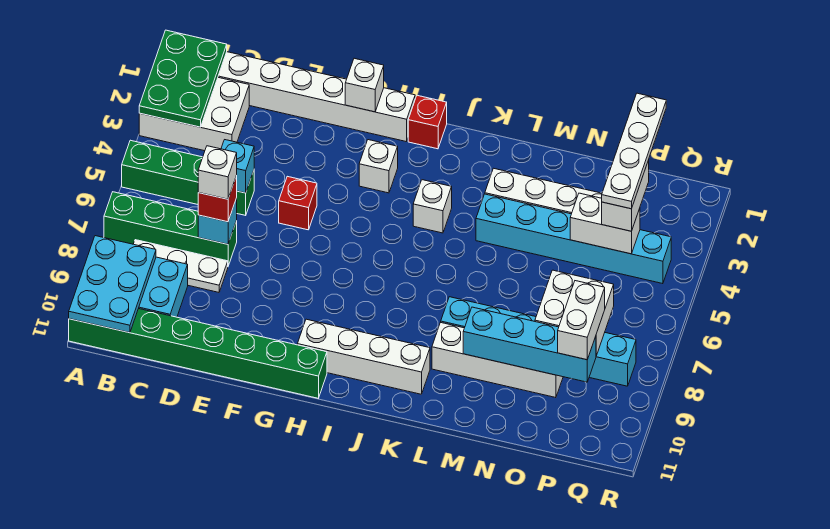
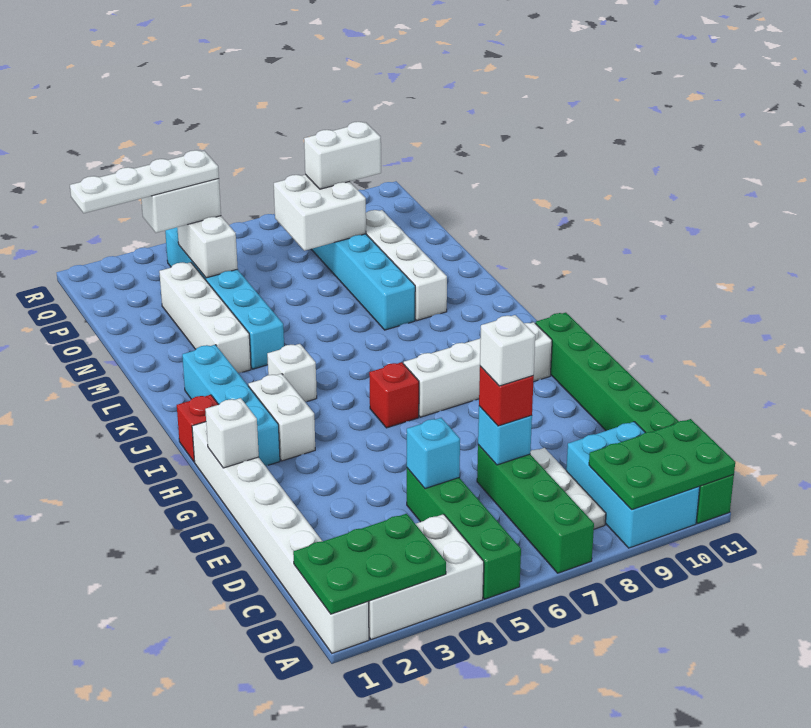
white 2x3 brick [139,78,249,151] -> white 2x3 brick turned to [368,514,484,639]
cyan 2x3 plate [69,236,156,333] -> green 2x3 plate [589,419,735,510]
red 1x1 brick [279,176,317,230] -> red 1x1 brick moved to [369,362,419,428]
white 1x1 brick [359,140,398,193] -> white 1x2 brick [248,374,315,461]
white 1x4 brick [297,319,430,394] -> white 1x4 brick turned to [404,322,552,417]
cyan 1x4 brick [463,307,596,382] -> cyan 1x4 brick moved to [182,345,280,466]

